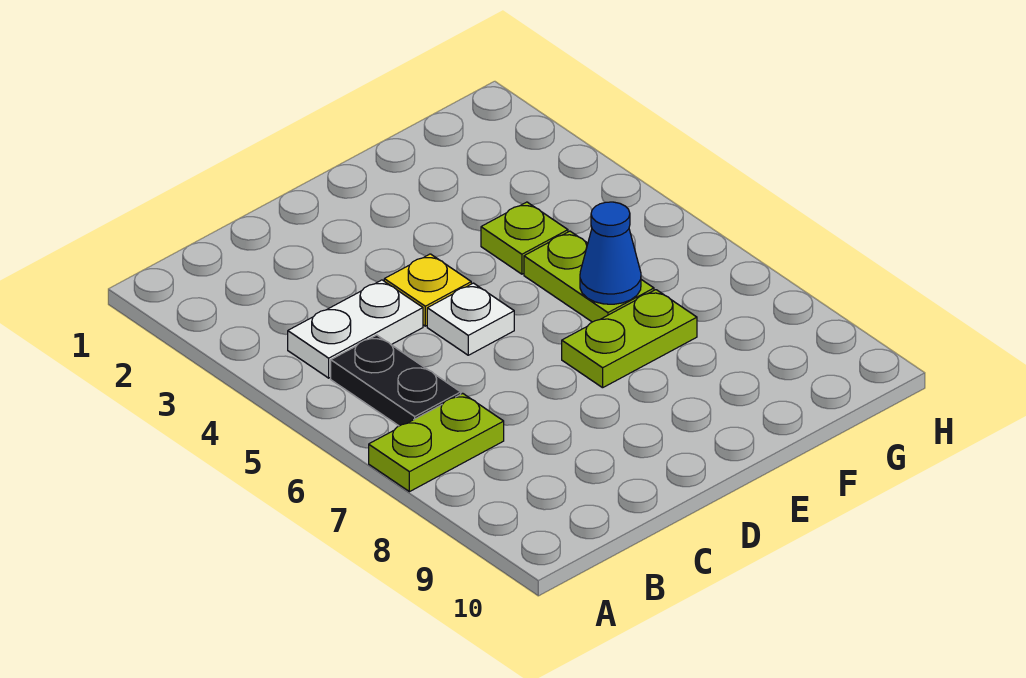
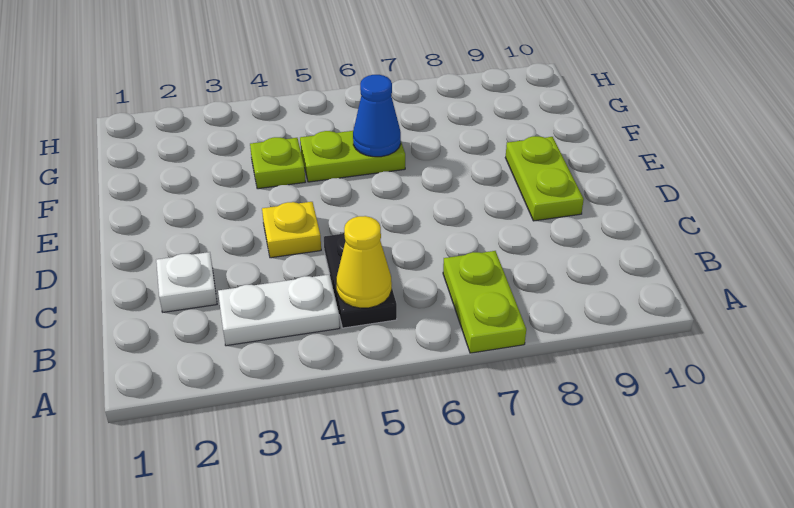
white 1x2 plate [288,280,423,378] -> white 1x2 plate turned to [218,274,340,346]
black 1x2 plate [331,335,461,426] -> black 1x2 plate turned to [324,233,397,328]
none -> yellow 1x1 cone [336,216,392,308]
white 1x1 plate [427,283,514,355] -> white 1x1 plate moved to [156,252,217,312]
lime 1x2 plate [562,290,697,388] -> lime 1x2 plate moved to [505,136,584,221]

